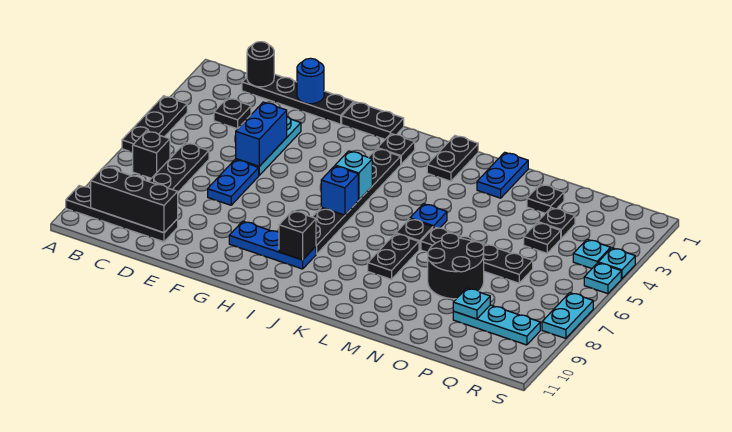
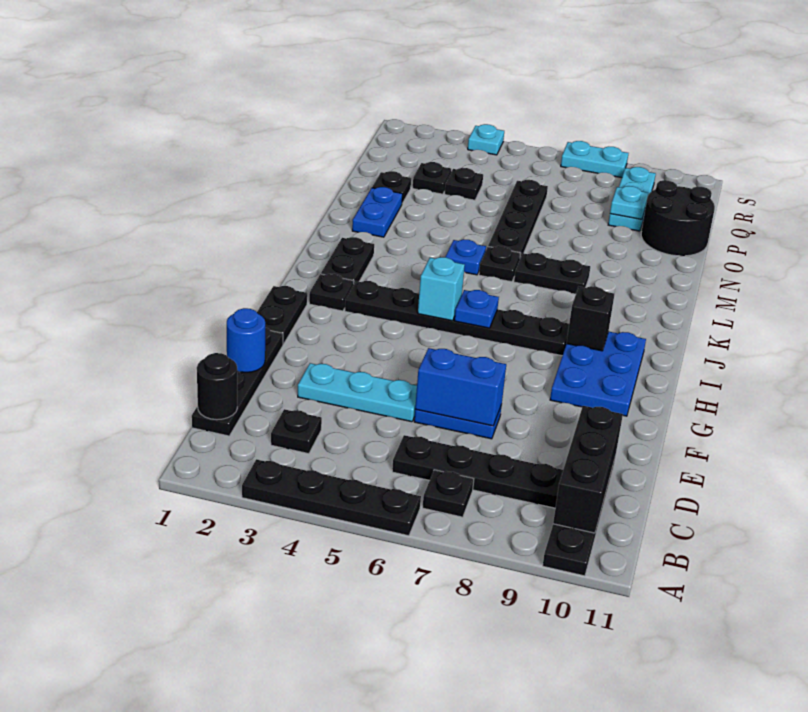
black 1x3 plate [122,96,187,152] -> black 1x4 plate [242,459,421,536]
black 1x1 brick [132,131,170,178] -> black 1x1 plate [423,470,474,517]
blue 1x2 brick [236,102,287,166] -> blue 1x2 brick moved to [415,348,506,426]
blue 1x3 plate [229,221,316,269] -> blue 2x3 plate [550,332,646,416]
blue 1x1 brick [321,166,358,215] -> blue 1x1 plate [455,290,499,328]
black 1x2 plate [427,136,478,181] -> black 1x2 plate turned to [321,237,374,283]
blue 1x2 plate [477,152,528,198] -> blue 1x2 plate turned to [352,187,403,237]
black 2x2 round brick [428,233,484,299] -> black 2x2 round brick moved to [641,180,715,256]
cyan 1x1 plate [573,239,611,268] -> none
cyan 1x1 plate [584,263,621,294] -> none

